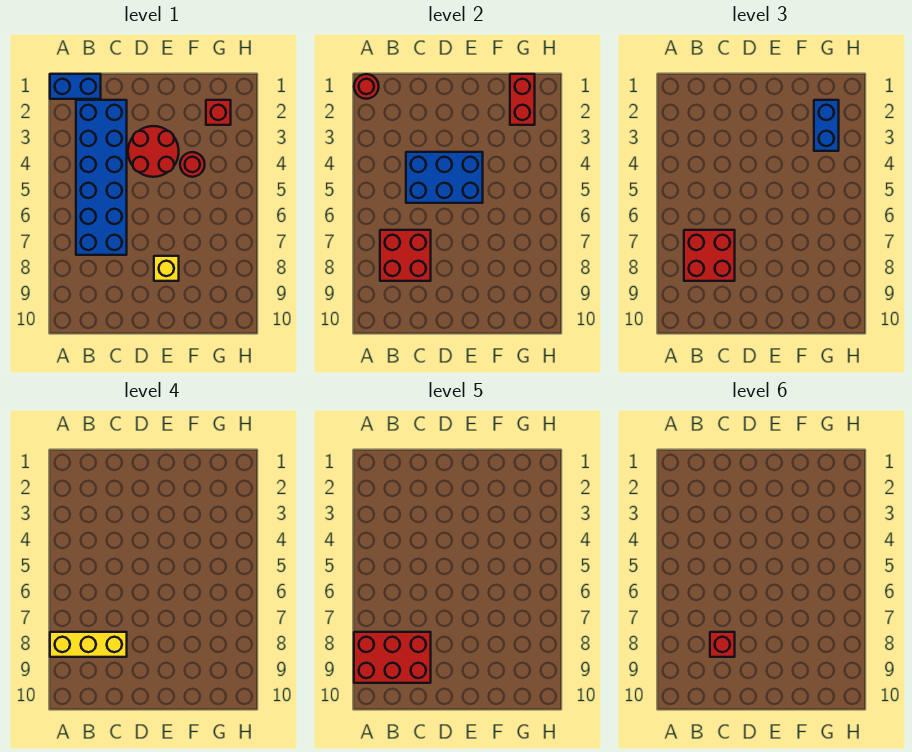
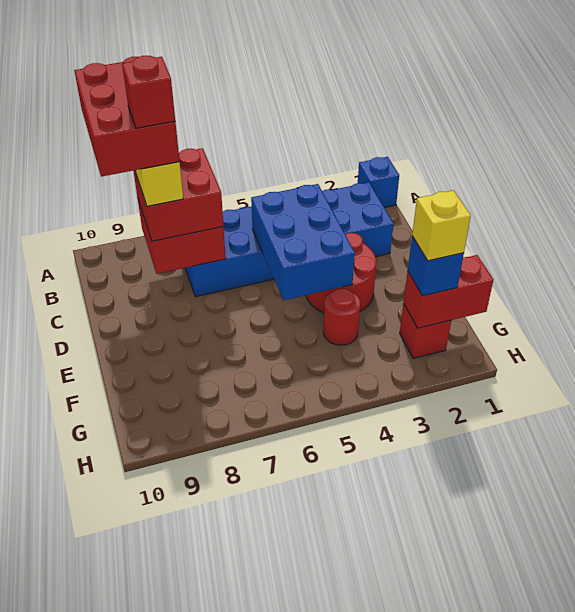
blue 1x2 brick [50,74,101,99] -> blue 1x1 brick [358,157,399,207]
red 1x1 round brick [354,74,379,99] -> none
yellow 1x1 brick [154,256,179,281] -> yellow 1x1 brick moved to [412,190,471,261]
blue 1x2 brick [814,100,839,151] -> blue 1x1 brick [408,236,464,296]

